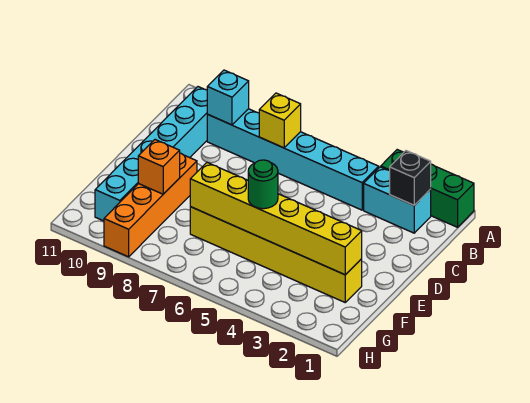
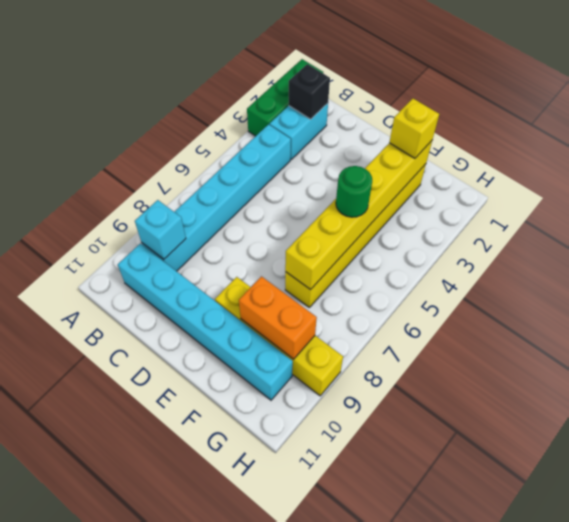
yellow 1x1 brick [259,93,301,148] -> yellow 1x1 brick moved to [389,99,439,158]
orange 1x4 brick [104,153,197,257] -> yellow 1x4 brick [215,277,343,396]
orange 1x1 brick [138,140,180,194] -> orange 1x2 brick [239,276,317,359]

